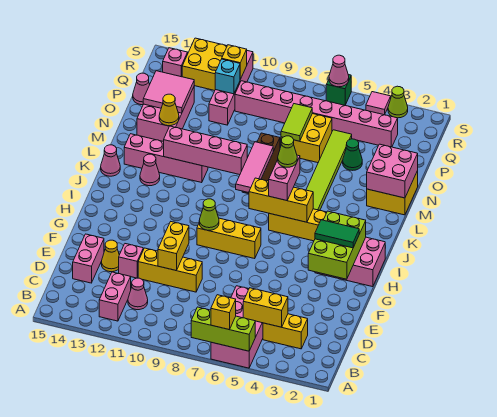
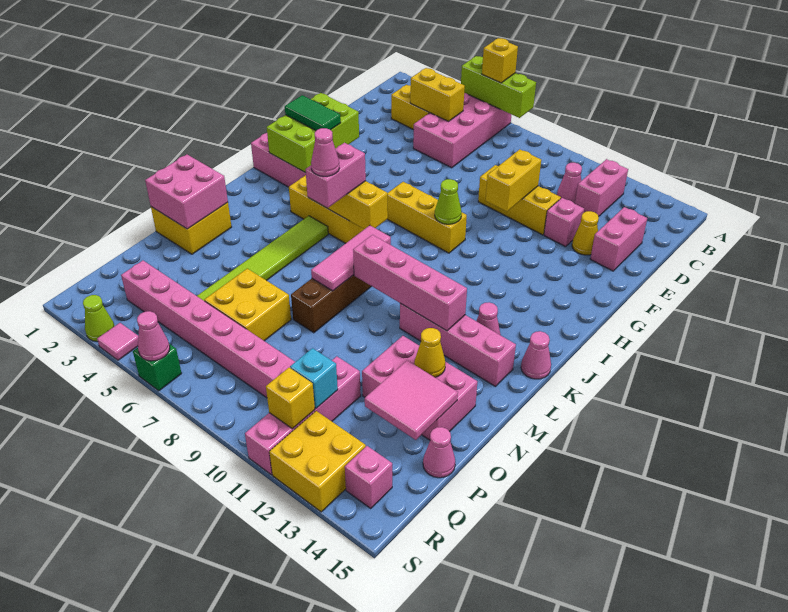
lime 1x1 cone [278,136,297,167] -> pink 1x1 cone [311,128,339,176]
pink 2x3 brick [137,87,194,142] -> pink 2x3 brick turned to [362,336,477,440]
green 1x1 cone [343,139,362,170] -> none
lime 1x2 tile [281,104,312,141] -> none

